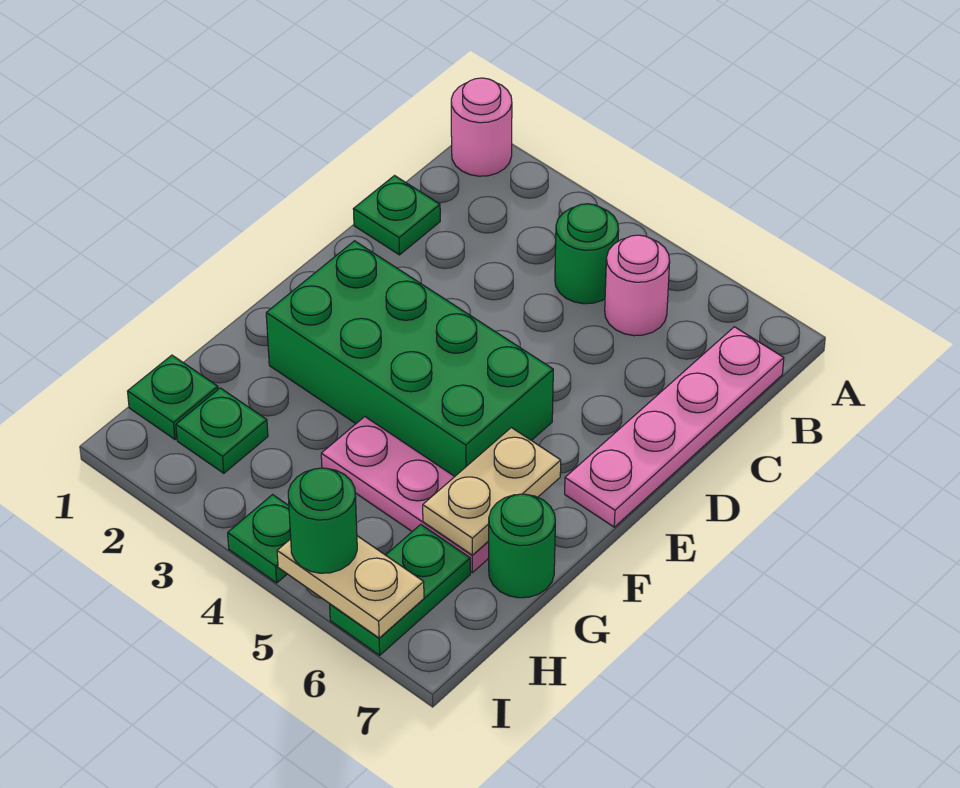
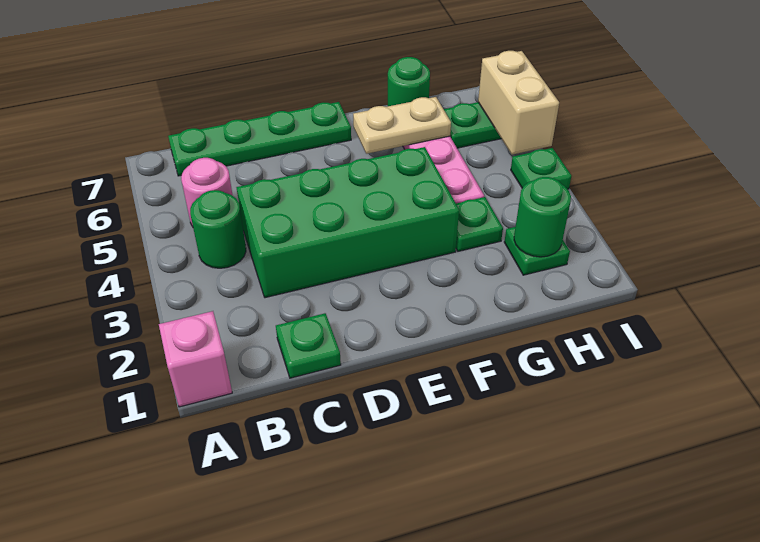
pink 1x1 round brick [451,78,512,176] -> pink 1x1 brick [159,311,232,407]
pink 1x4 plate [565,327,784,527] -> green 1x4 plate [168,102,351,176]
green 2x4 brick [266,241,553,476] -> green 2x4 brick turned to [236,147,459,298]
green 1x1 plate [128,355,218,439] -> green 1x1 plate moved to [456,197,503,251]
tan 1x2 plate [277,536,424,638] -> tan 1x2 brick [478,51,559,155]
green 1x1 round brick [288,468,357,573] -> green 1x1 round brick moved to [514,177,571,257]

